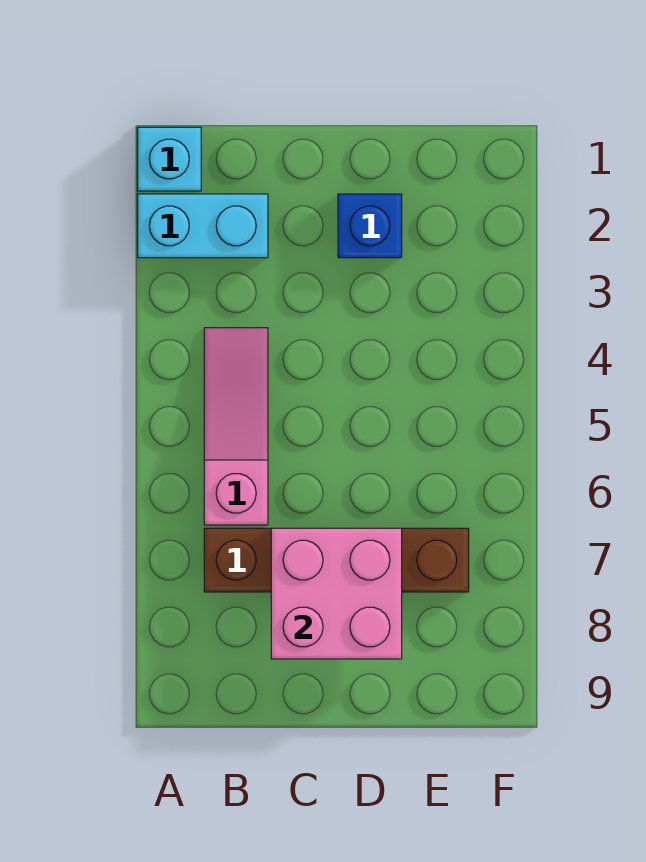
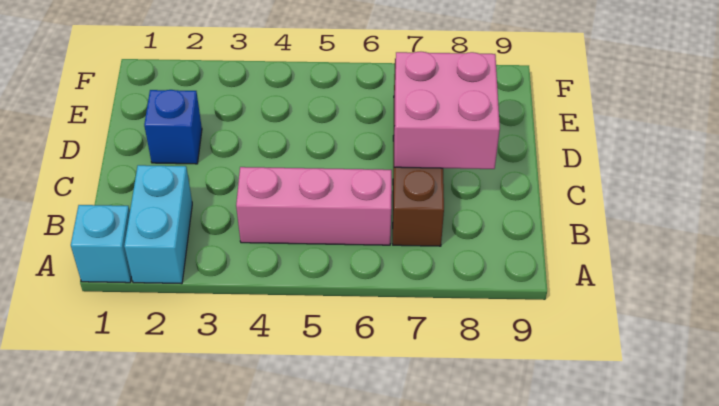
pink 1x3 slope [204,328,268,525] -> pink 1x3 brick [236,167,392,245]

